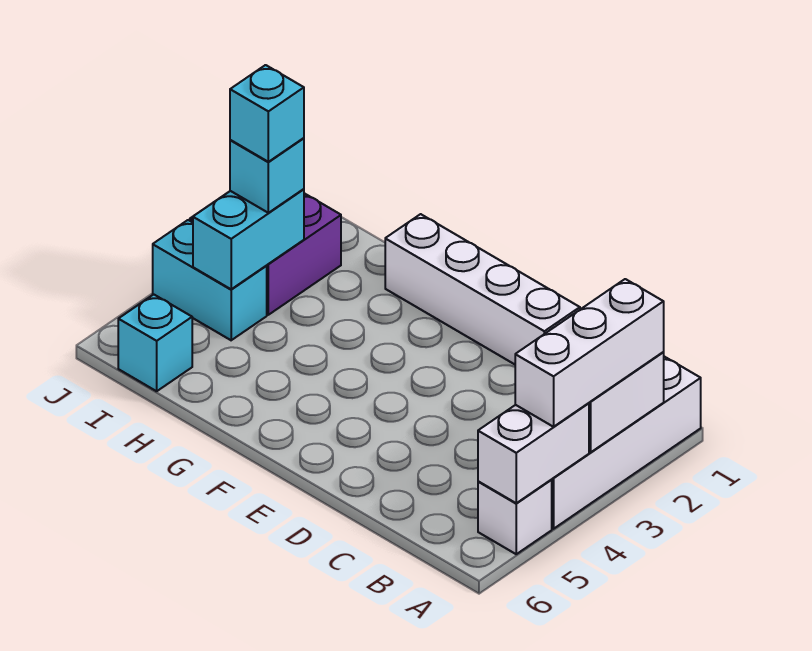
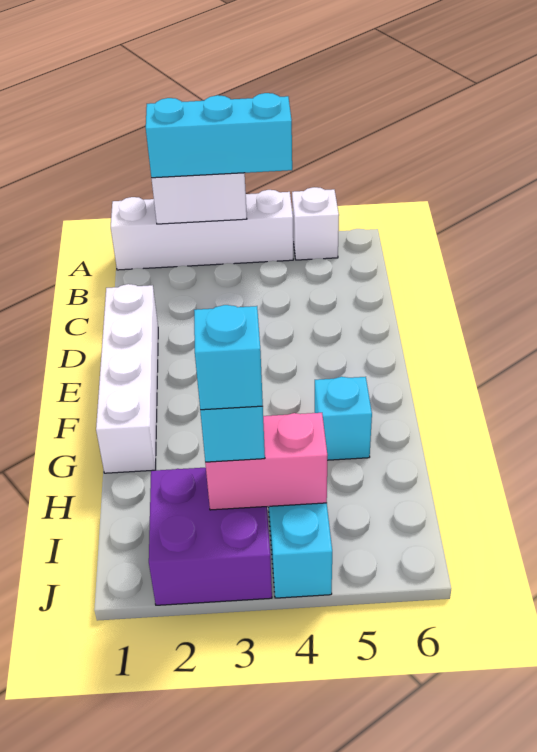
white 1x3 brick [515,279,664,427] -> cyan 1x3 brick [146,93,292,178]
white 1x2 brick [478,403,589,503] -> none
cyan 1x2 brick [193,189,304,289] -> pink 1x2 brick [205,413,327,510]
cyan 1x1 brick [118,295,192,391] -> cyan 1x1 brick moved to [315,377,372,460]

